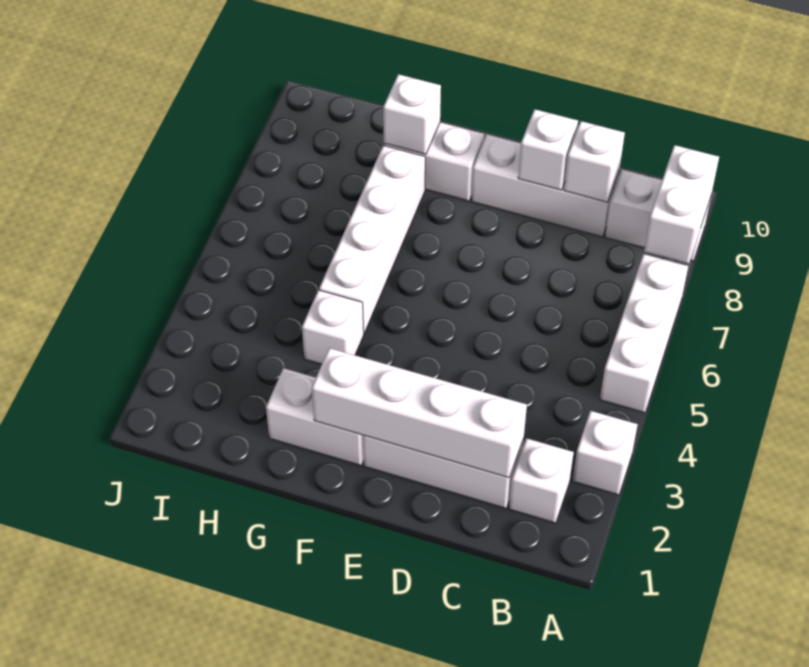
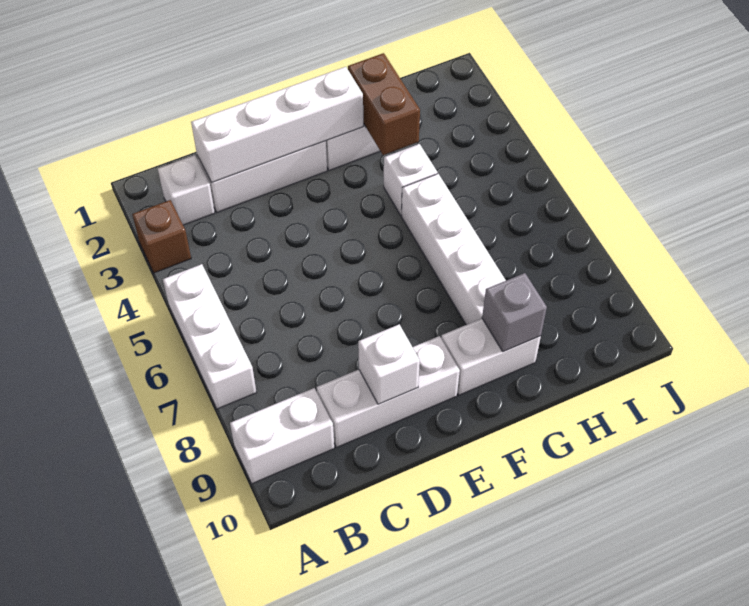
white 1x1 brick [573,411,638,495] -> brown 1x1 brick [132,200,191,273]
white 1x2 brick [644,145,719,264] -> none
white 1x1 brick [564,121,625,202] -> none
none -> brown 1x2 brick [348,53,420,155]
white 1x1 brick [383,74,441,154] -> grey 1x1 brick [482,273,547,352]

